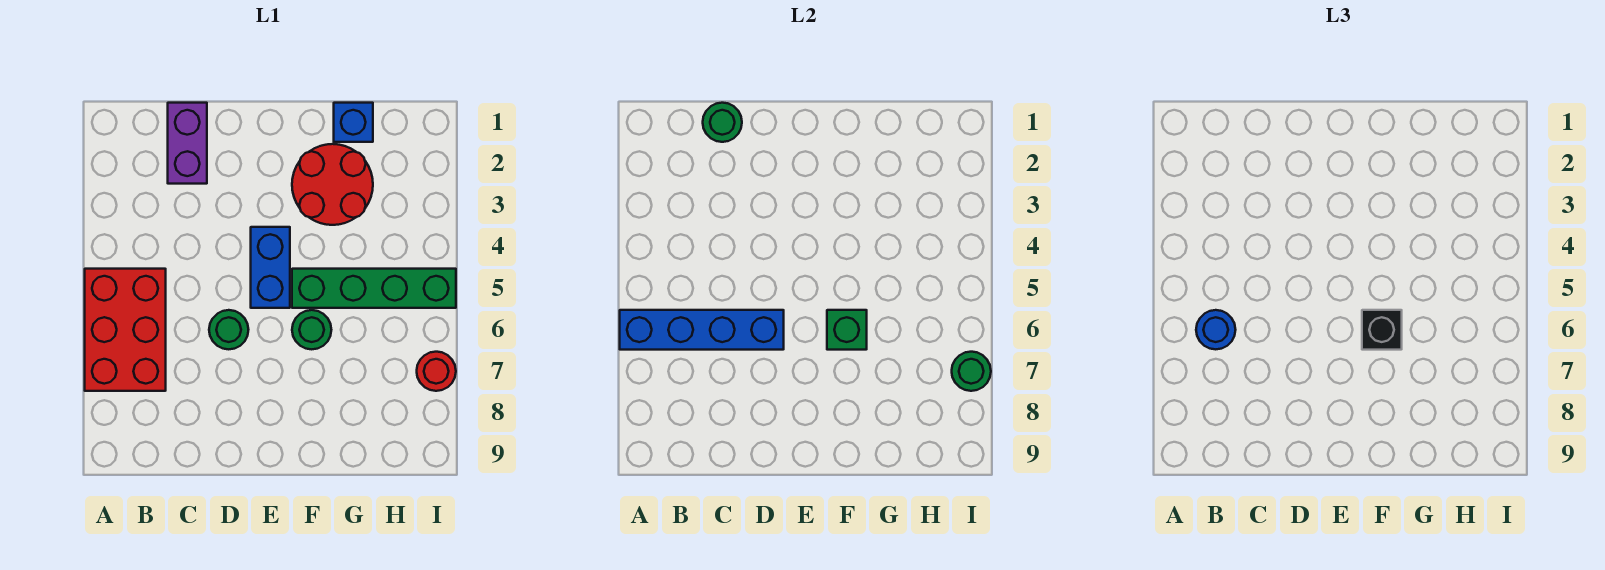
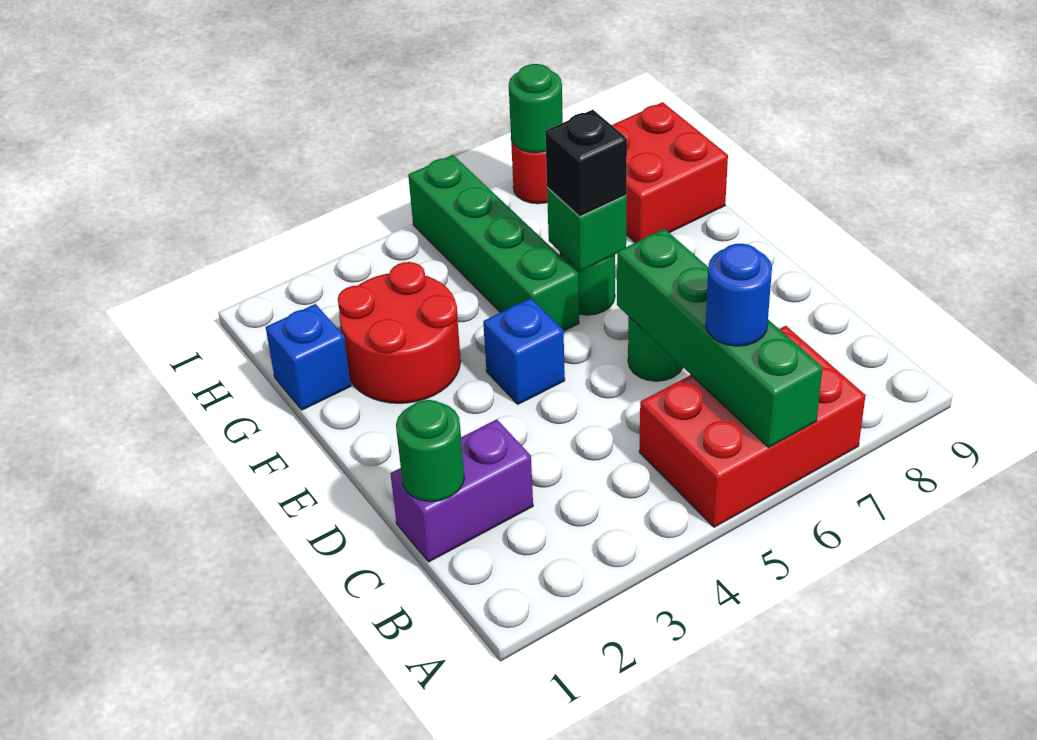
blue 1x4 brick [620,310,784,350] -> green 1x4 brick [617,229,823,447]
blue 1x2 brick [251,227,290,308] -> blue 1x1 brick [483,298,565,404]
none -> red 2x2 brick [612,102,728,243]

